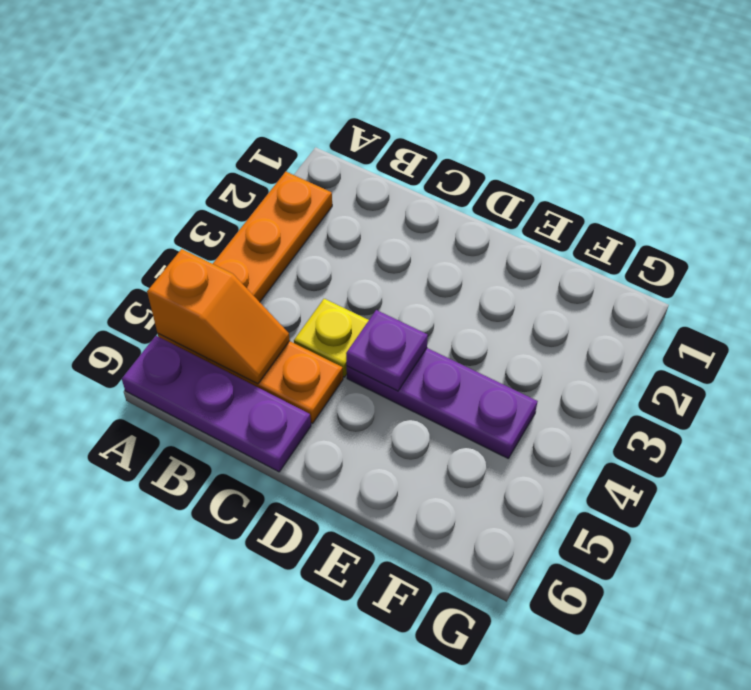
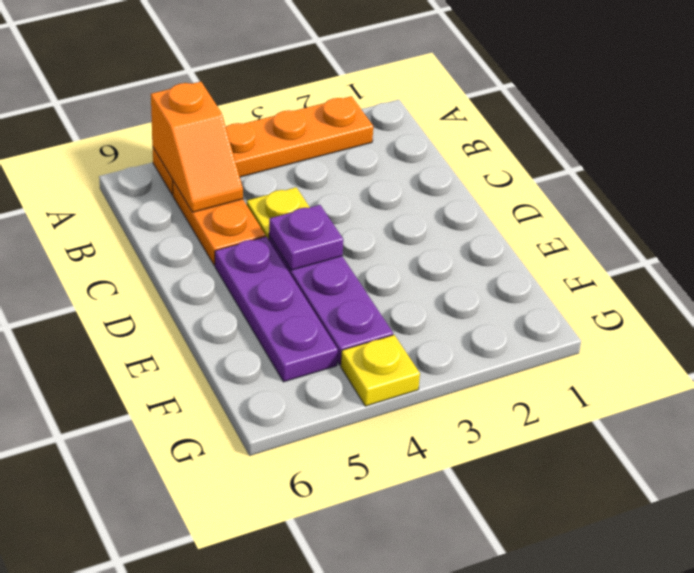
purple 1x3 plate [122,336,311,472] -> purple 1x3 plate moved to [215,237,338,382]
none -> yellow 1x1 plate [341,335,420,406]

